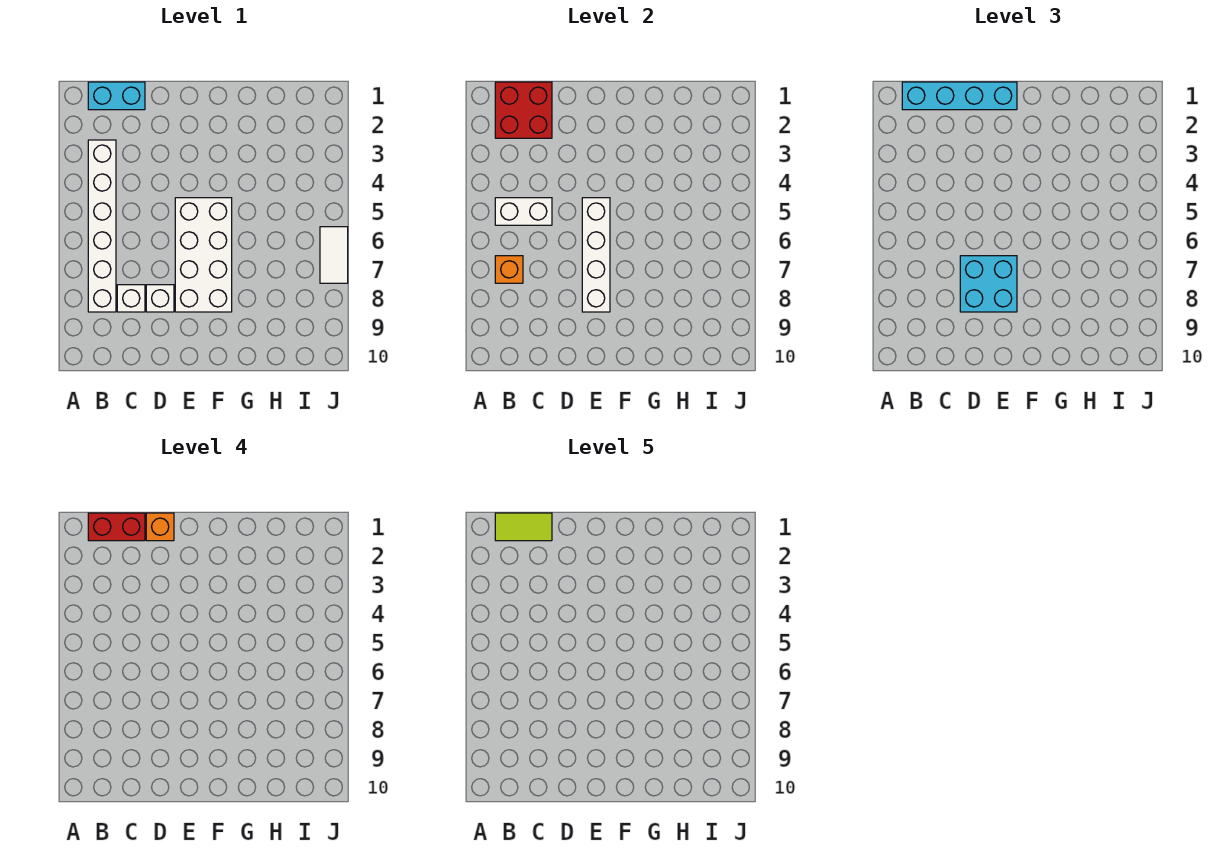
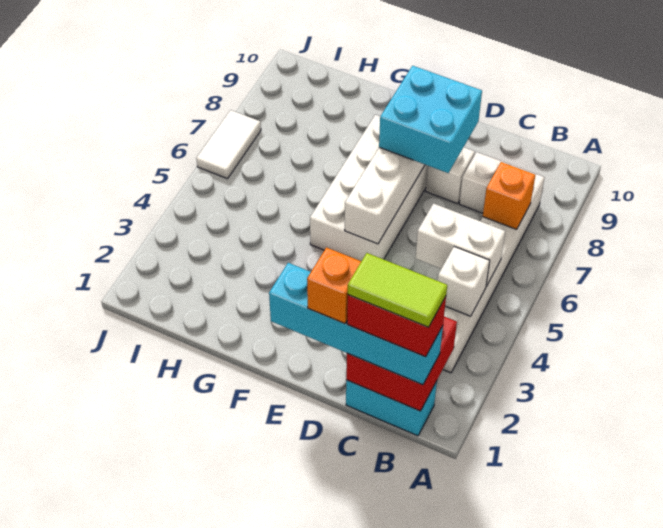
none -> white 1x1 brick [438,247,490,316]

